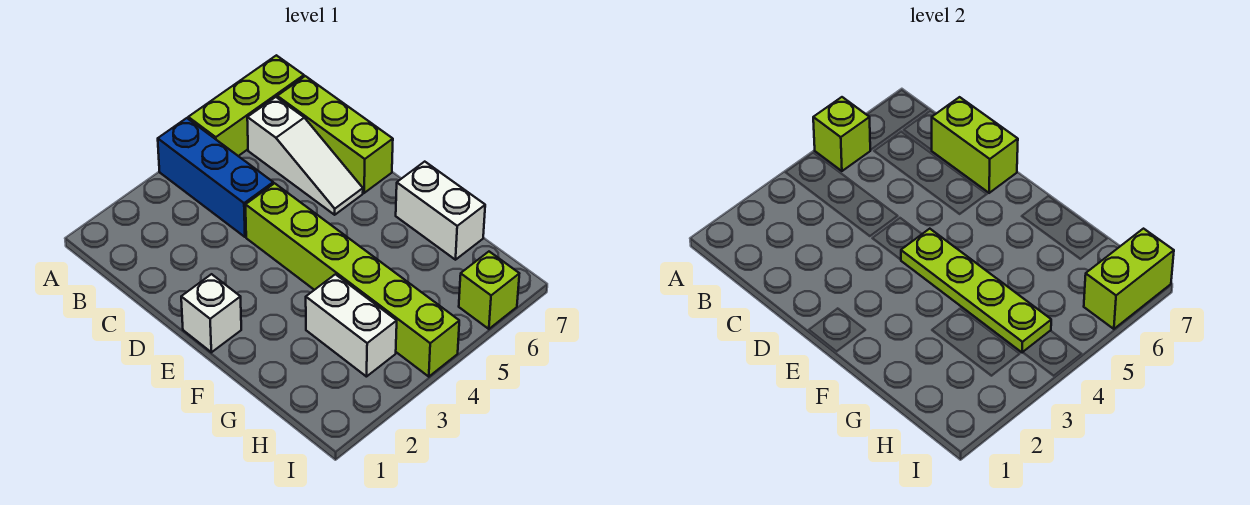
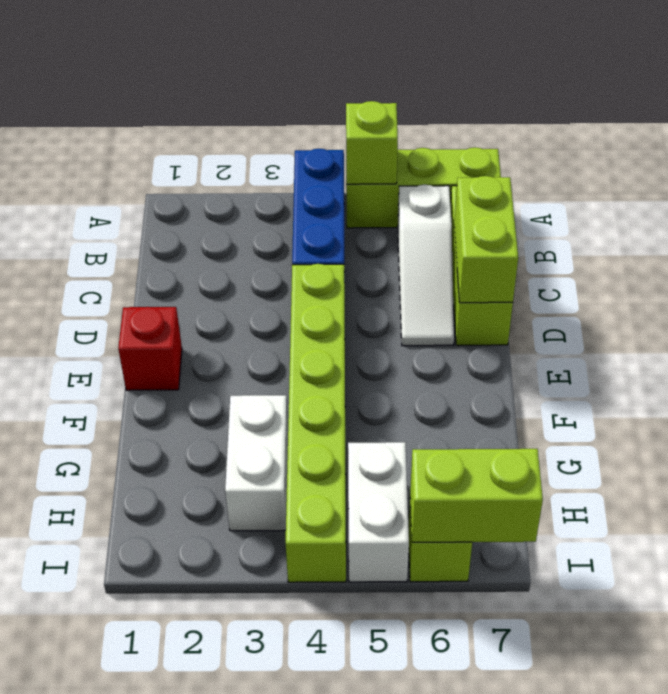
white 1x1 brick [181,274,241,352] -> red 1x1 brick [118,307,182,390]
lime 1x4 plate [901,229,1051,352] -> none
white 1x2 brick [396,162,485,260] -> white 1x2 brick moved to [348,442,409,582]

